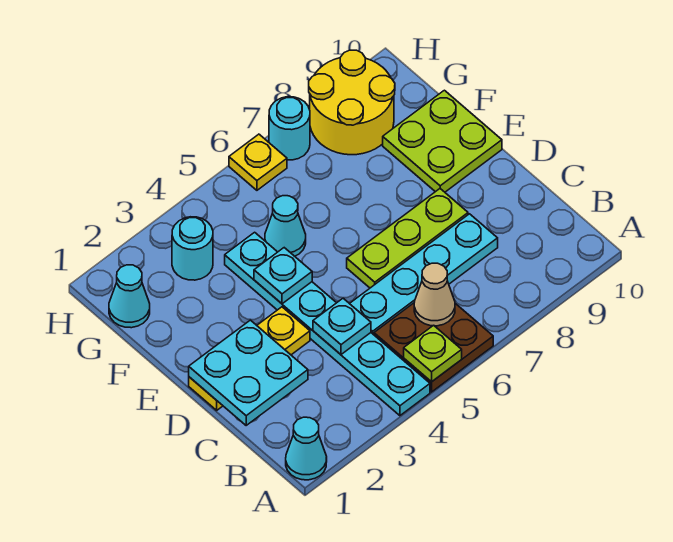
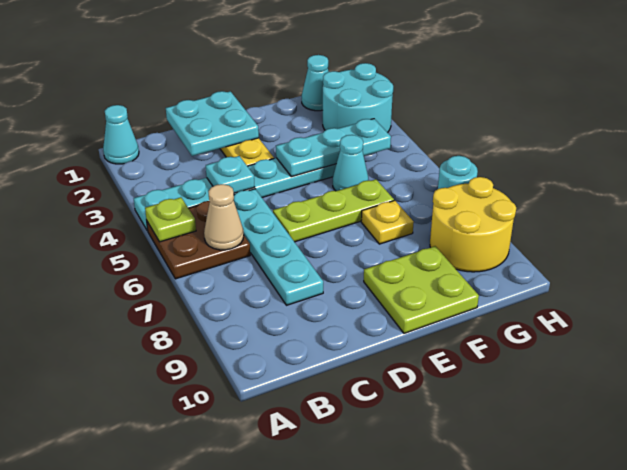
lime 1x3 plate [347,189,468,288] -> lime 1x3 plate turned to [273,179,394,242]
cyan 1x1 plate [254,248,312,304] -> cyan 1x3 plate [276,119,391,177]
cyan 1x1 round brick [172,217,213,280] -> cyan 2x2 round brick [323,63,393,133]
yellow 1x1 plate [229,134,287,190] -> yellow 1x1 plate moved to [361,200,414,244]

